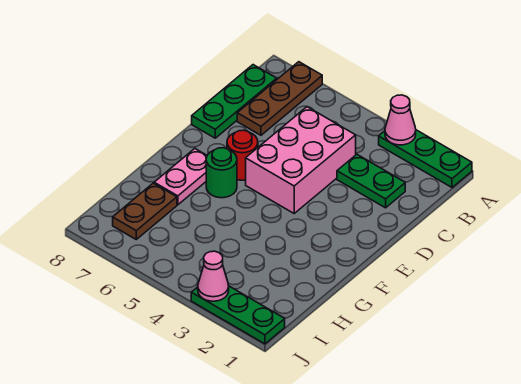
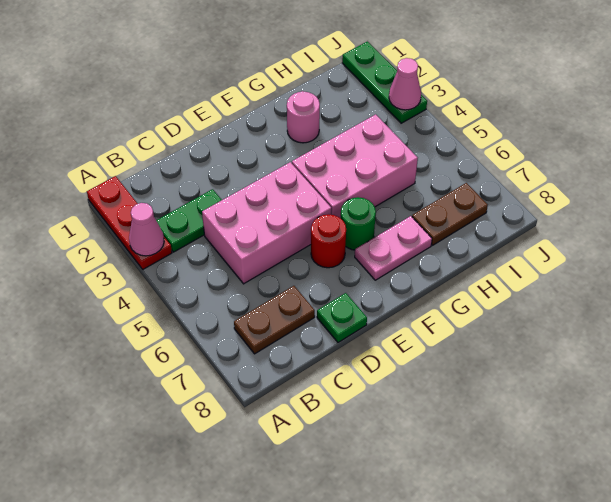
green 1x3 plate [379,130,472,188] -> red 1x3 plate [87,176,172,269]
brown 1x3 plate [237,62,322,135] -> brown 1x2 plate [234,286,315,354]
green 1x3 plate [192,65,277,138] -> green 1x1 plate [317,293,367,342]
green 1x2 plate [337,154,405,208] -> green 1x2 plate turned to [156,189,221,252]
none -> pink 2x3 brick [292,114,418,218]
none -> pink 1x1 round brick [287,91,320,143]

